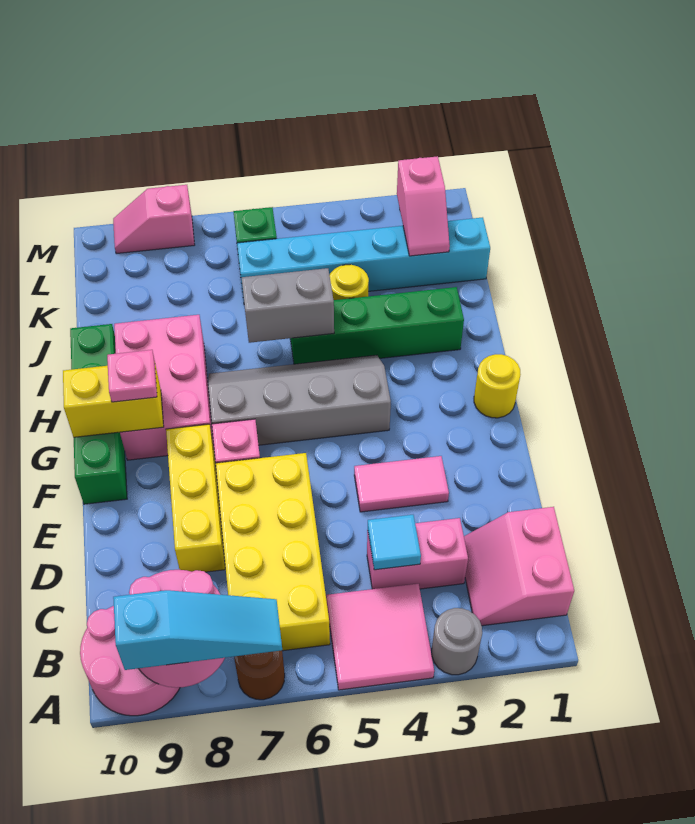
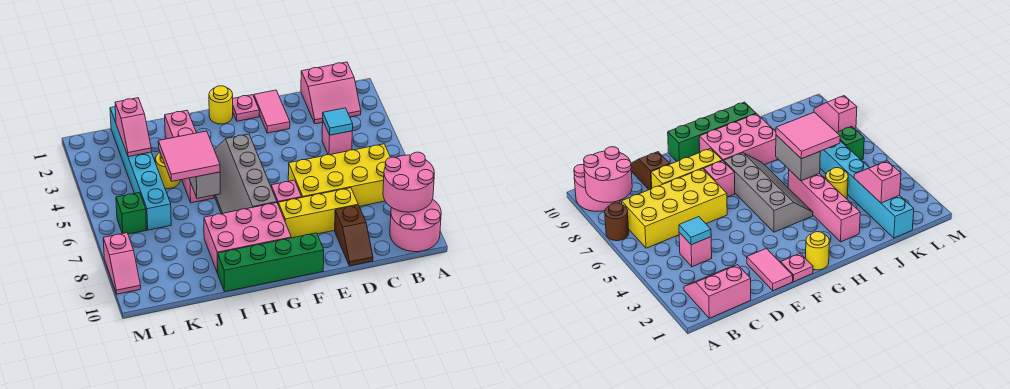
grey 1x1 round brick [432,608,482,675] -> none
pink 2x2 tile [326,584,434,690] -> pink 2x2 tile moved to [158,131,220,181]
cyan 1x3 slope [113,590,282,670] -> none
pink 1x2 brick [367,518,468,589] -> pink 1x1 brick [322,122,352,155]
none -> brown 1x2 slope [335,205,373,266]
pink 1x2 tile [354,456,449,512] -> pink 1x2 tile moved to [254,90,290,133]
yellow 1x2 brick [63,365,164,437] -> none
pink 1x1 plate [107,350,157,402] -> pink 1x1 plate moved to [233,95,259,121]
green 1x4 brick [290,287,464,364] -> pink 1x4 brick [165,110,214,203]
pink 1x2 slope [397,156,450,256] -> pink 1x2 slope turned to [115,98,151,157]

